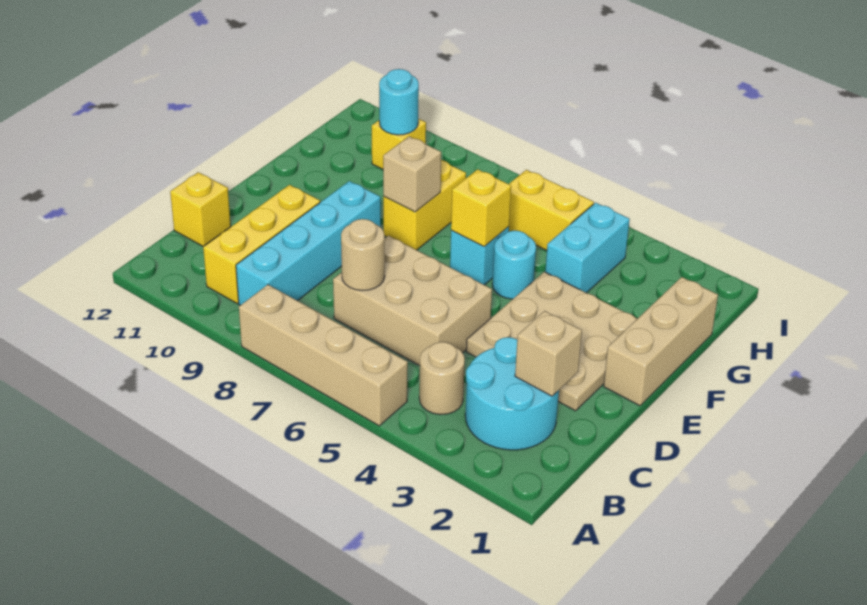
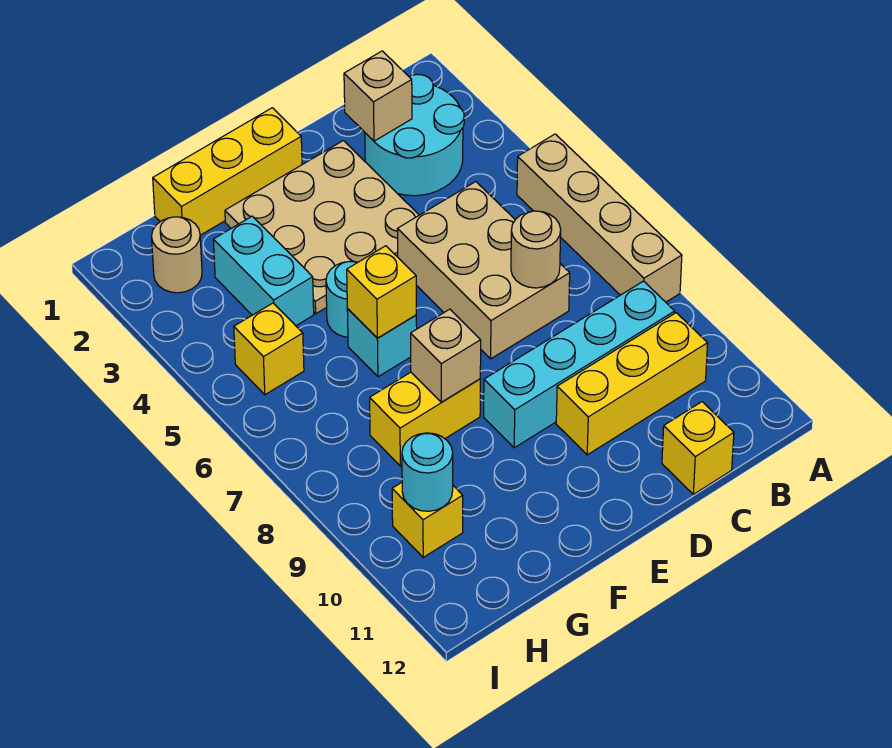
tan 1x1 round brick [419,342,465,415] -> tan 1x1 round brick moved to [152,217,202,293]
tan 1x3 brick [604,277,718,406] -> yellow 1x3 brick [153,108,302,235]
cyan 1x2 brick [545,203,630,293] -> cyan 1x2 brick turned to [213,216,314,326]
yellow 1x2 brick [509,170,594,250] -> yellow 1x1 brick [234,303,304,395]

